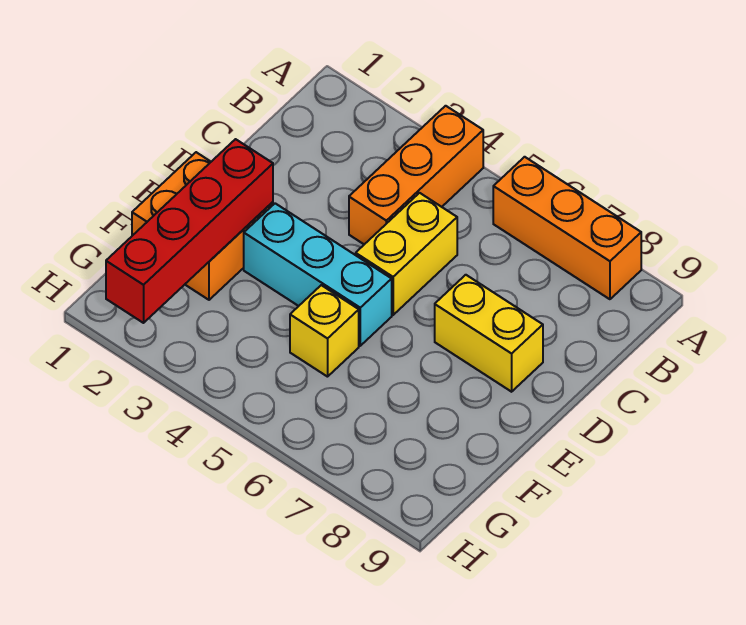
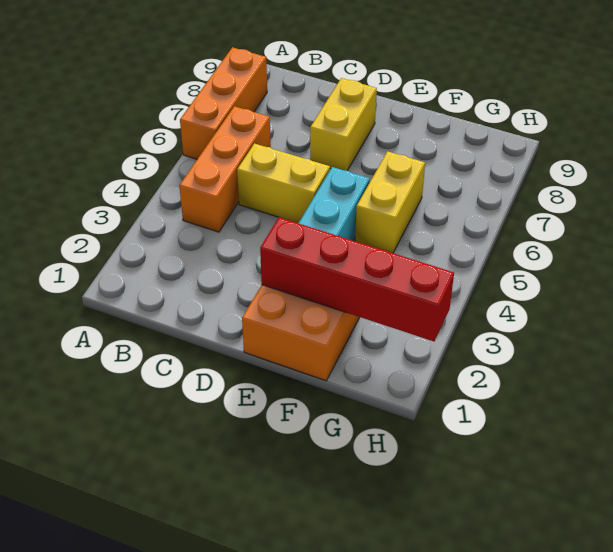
orange 1x3 brick [349,106,483,244] -> orange 1x3 brick turned to [179,106,271,232]
yellow 1x1 brick [290,285,359,377] -> yellow 1x2 brick [355,151,425,253]

